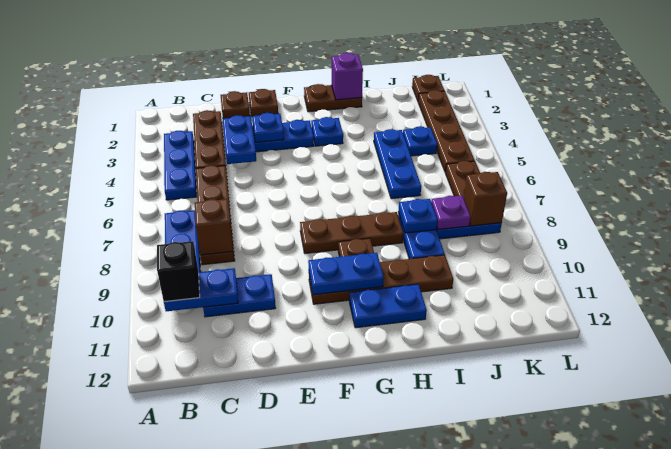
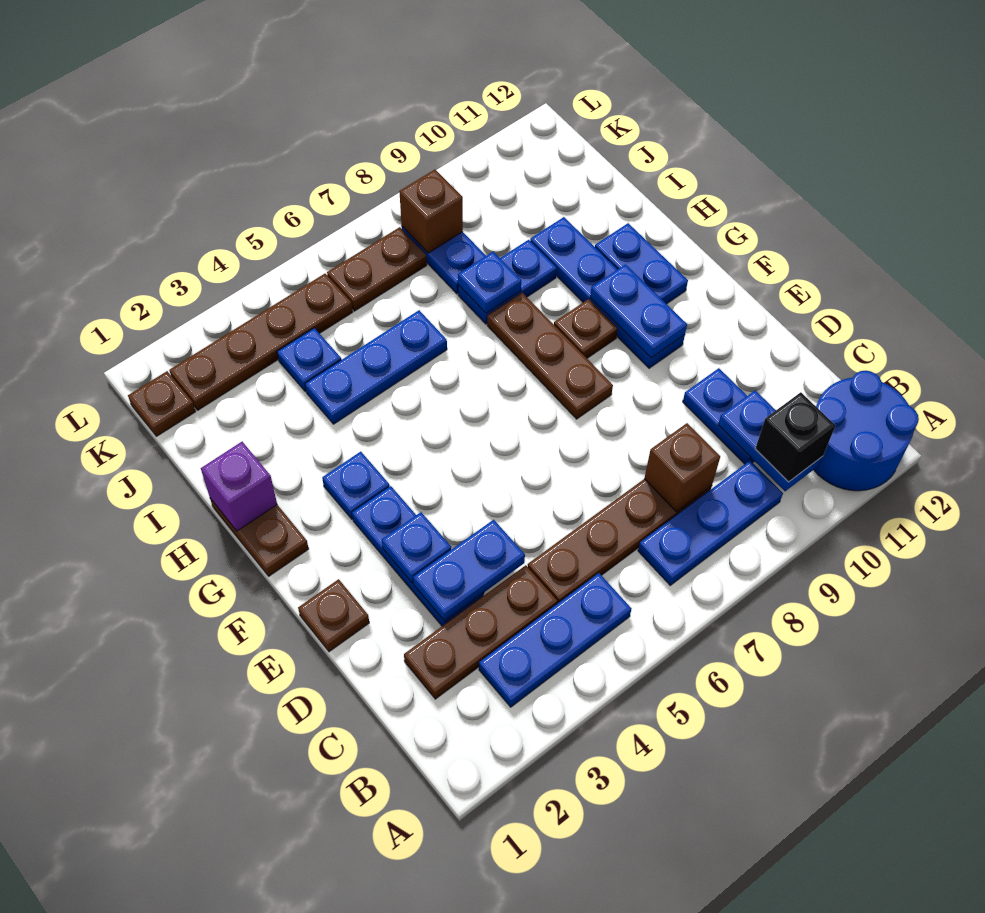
none -> blue 2x2 round brick [814,371,919,491]
brown 1x1 plate [221,91,250,119] -> none
brown 1x4 plate [309,255,453,304] -> blue 1x4 plate [530,217,685,368]
purple 1x1 plate [431,196,471,230] -> none

